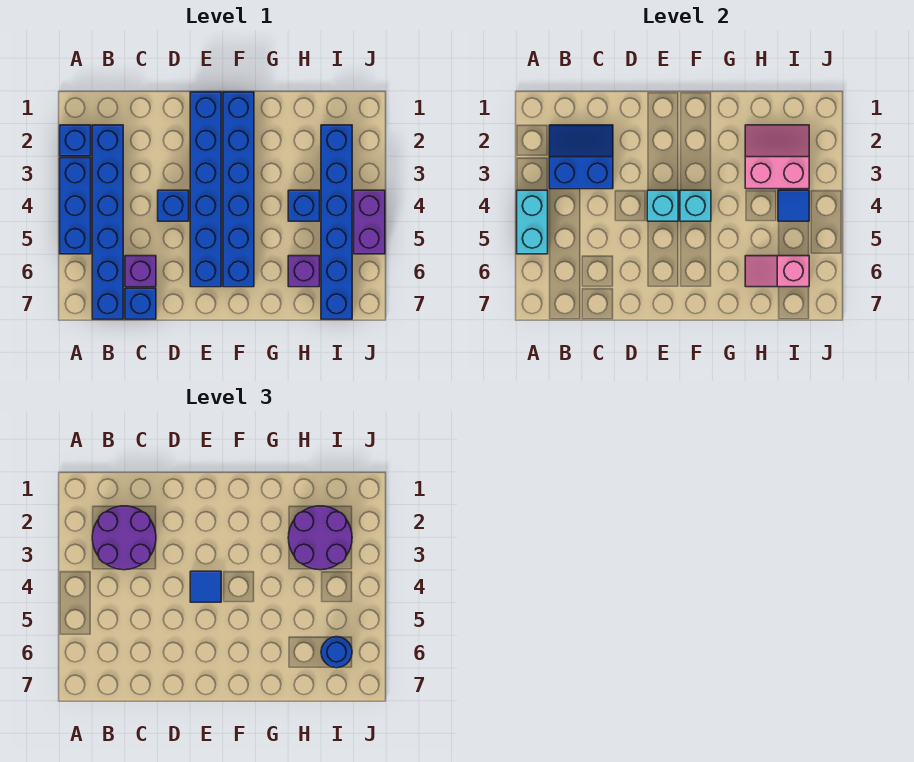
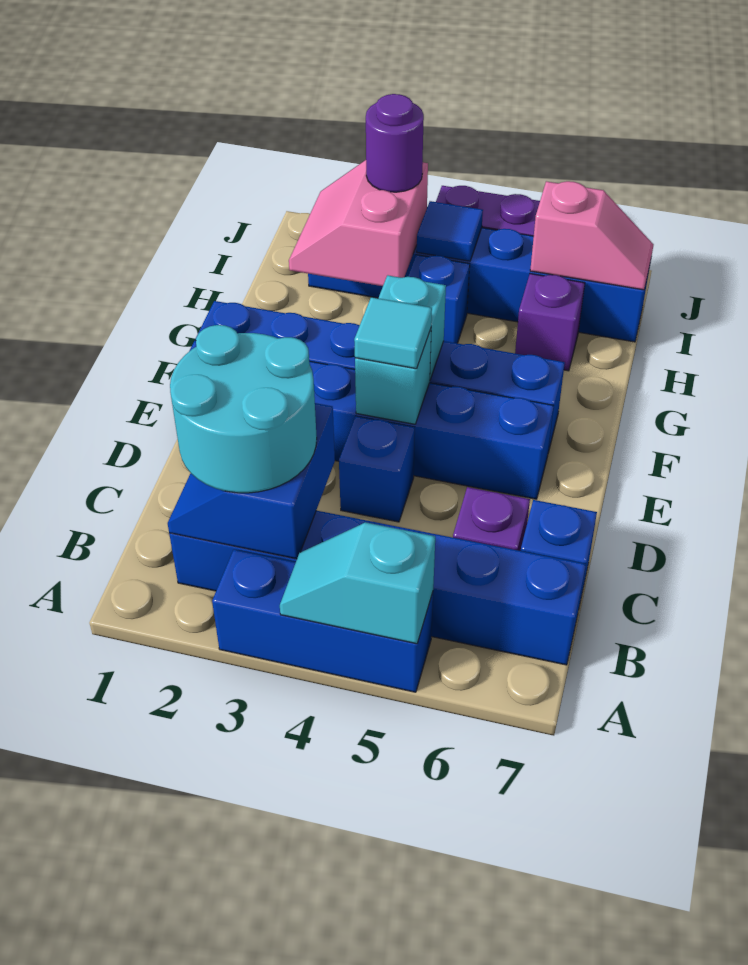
blue 1x1 brick [60,125,91,156] -> none
cyan 1x2 brick [517,190,548,254] -> cyan 1x2 slope [280,522,435,644]
purple 2x2 round brick [92,506,156,570] -> cyan 2x2 round brick [170,325,317,493]
blue 1x1 tile [190,571,221,602] -> cyan 1x1 tile [354,297,432,369]
purple 2x2 round brick [288,506,352,570] -> purple 1x1 round brick [366,94,424,192]
pink 1x2 slope [745,256,809,287] -> pink 1x2 slope turned to [530,181,654,290]
blue 1x1 round brick [321,637,352,668] -> none

